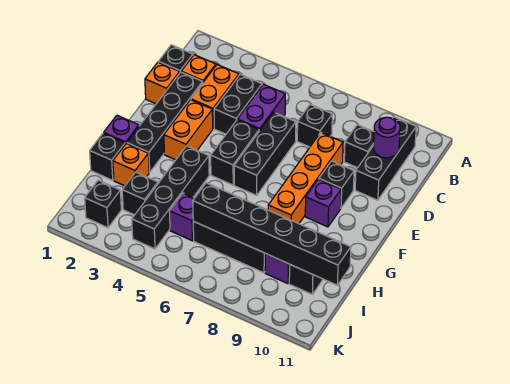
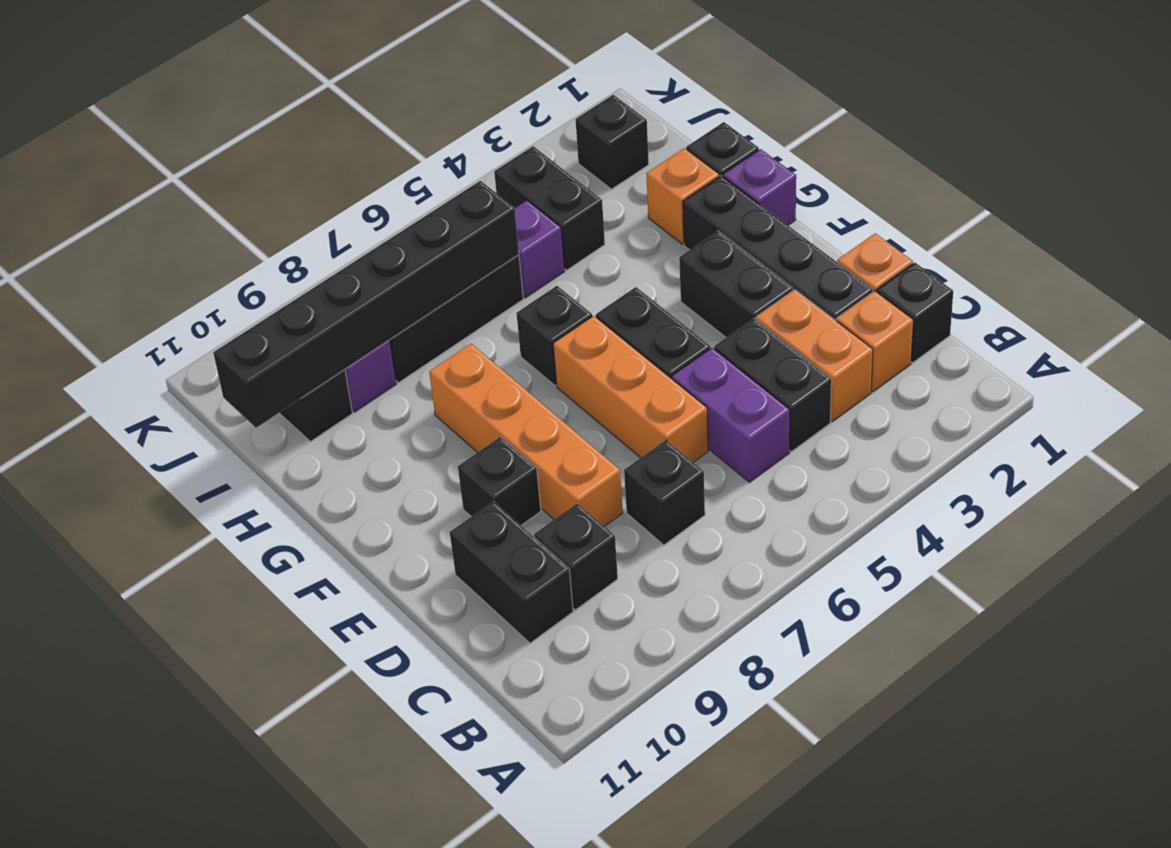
black 1x3 brick [355,117,416,200] -> black 1x2 brick [450,501,573,643]
purple 1x1 round brick [374,117,400,158] -> none
black 1x3 brick [234,112,296,195] -> orange 1x3 brick [553,316,708,462]
orange 1x2 brick [164,100,213,160] -> black 1x2 brick [679,231,793,338]
purple 1x1 brick [305,179,341,227] -> none
black 1x4 brick [132,146,209,249] -> black 1x2 brick [494,146,605,270]
black 1x1 brick [122,172,158,215] -> black 1x1 brick moved to [516,286,592,386]

